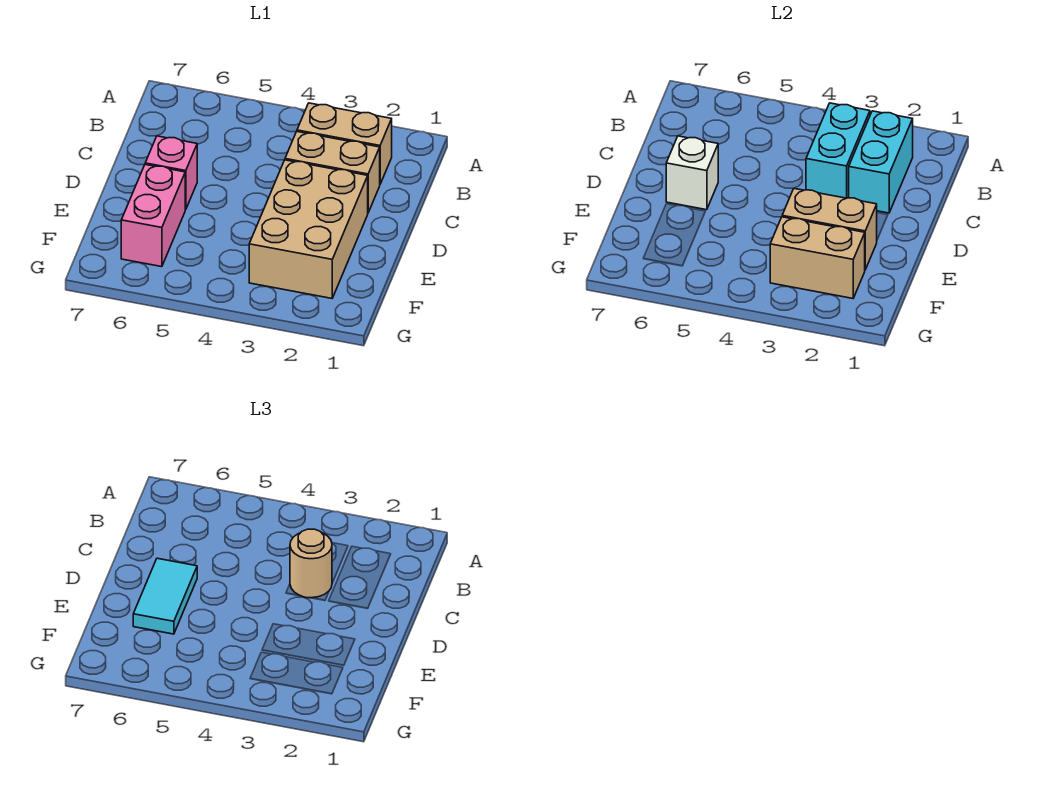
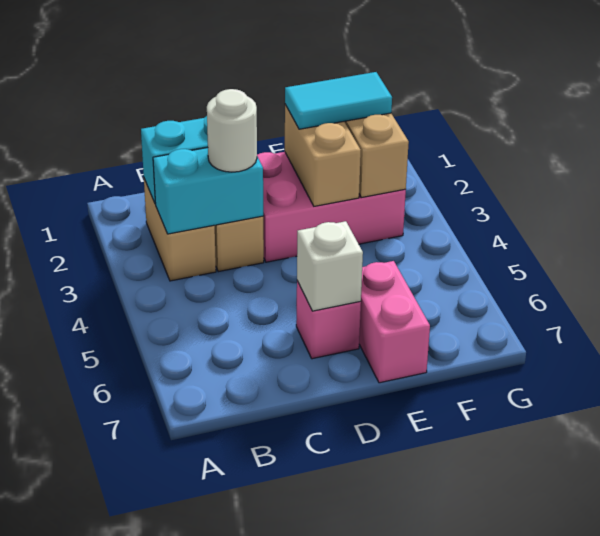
tan 1x1 round brick [290,529,332,598] -> white 1x1 round brick [207,89,257,172]
tan 2x3 brick [249,160,368,298] -> pink 2x3 brick [257,152,406,262]
cyan 1x2 tile [133,558,197,634] -> cyan 1x2 tile moved to [285,72,392,129]
pink 1x2 brick [121,165,185,267] -> pink 1x2 brick turned to [359,261,430,383]

